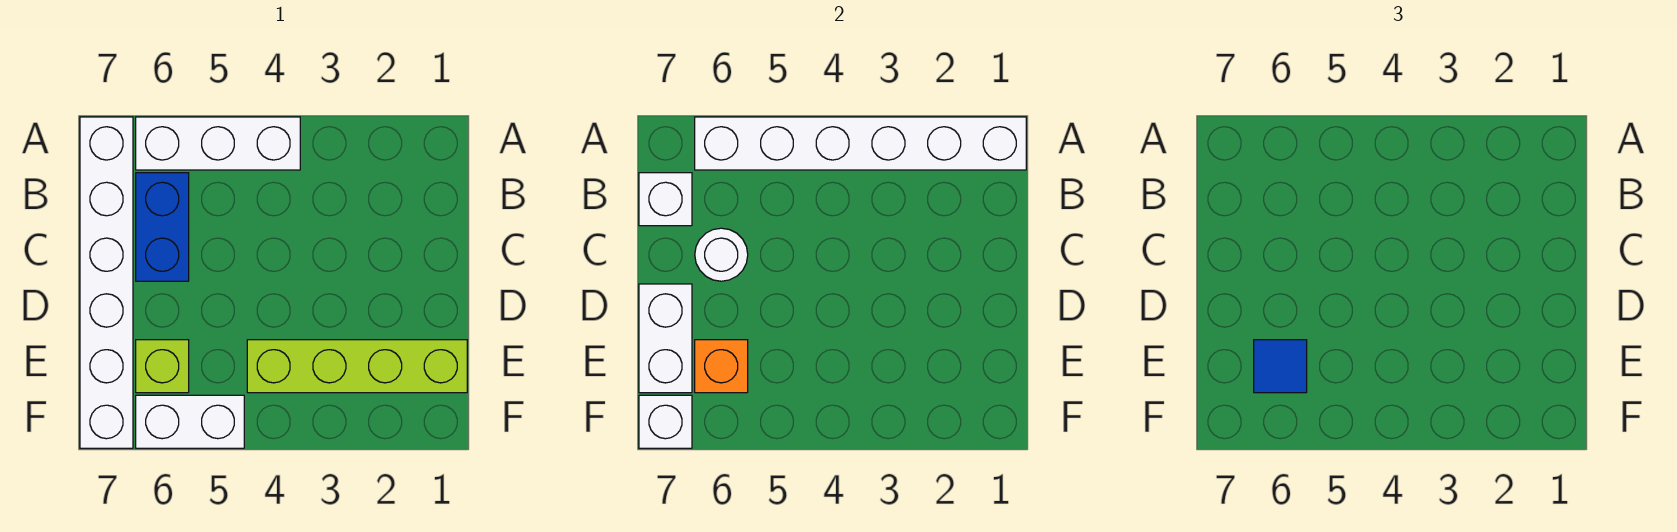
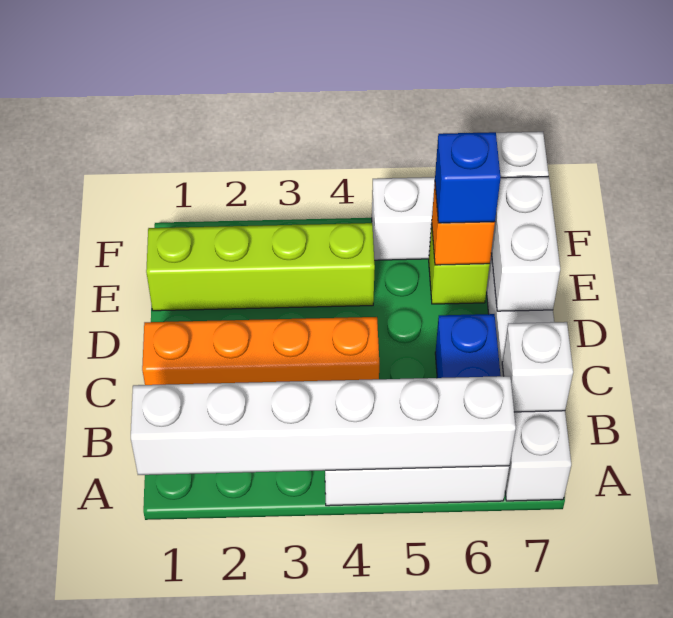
none -> orange 1x4 brick [142,317,379,385]
white 1x1 round brick [695,228,748,281] -> none
blue 1x1 tile [1254,340,1307,393] -> blue 1x1 brick [435,132,501,223]

